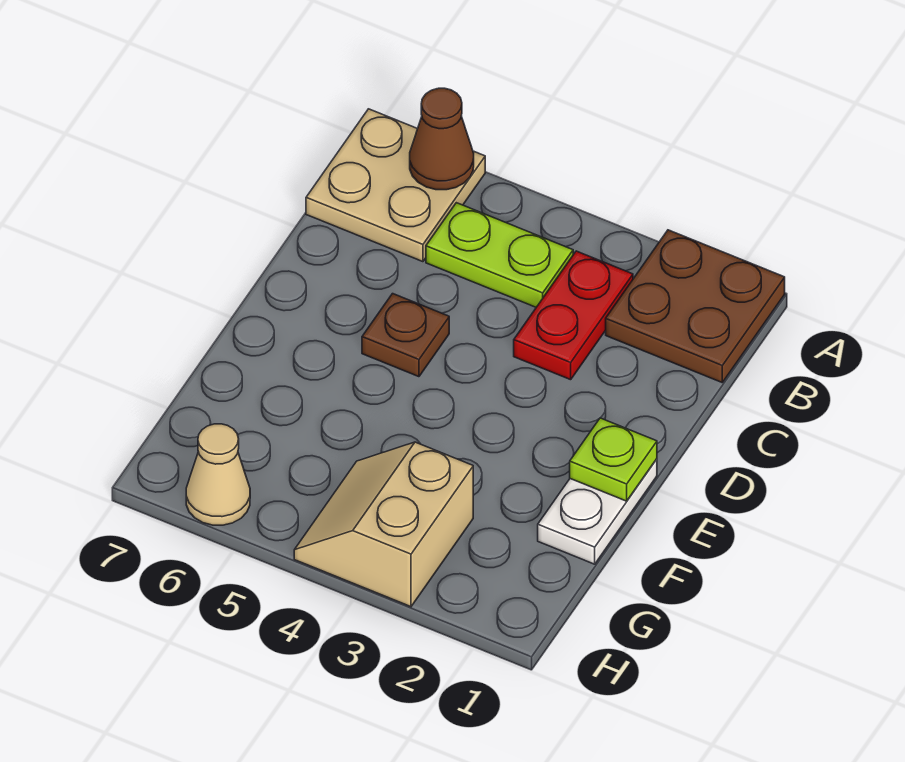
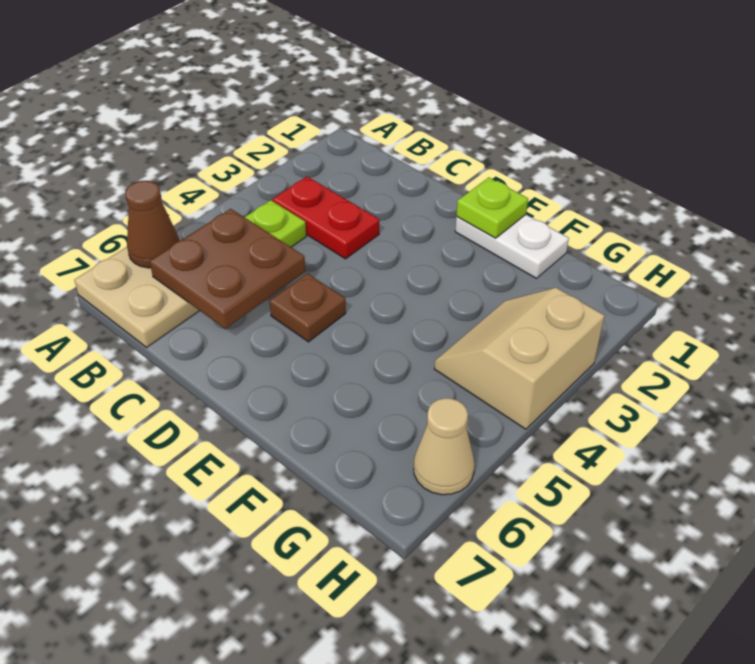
brown 2x2 plate [606,230,785,382] -> brown 2x2 plate moved to [150,209,305,329]
tan 2x2 slope [294,442,473,607] -> tan 2x2 slope turned to [434,288,604,429]

